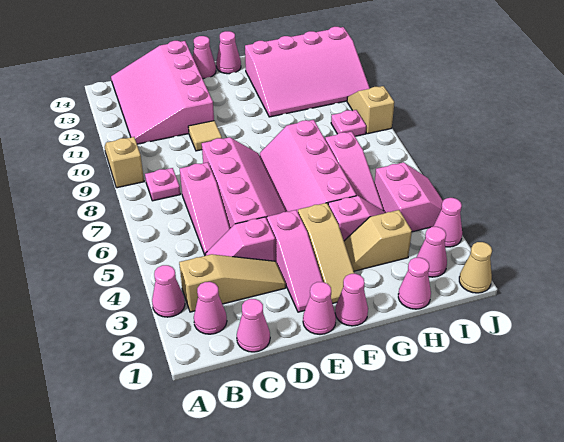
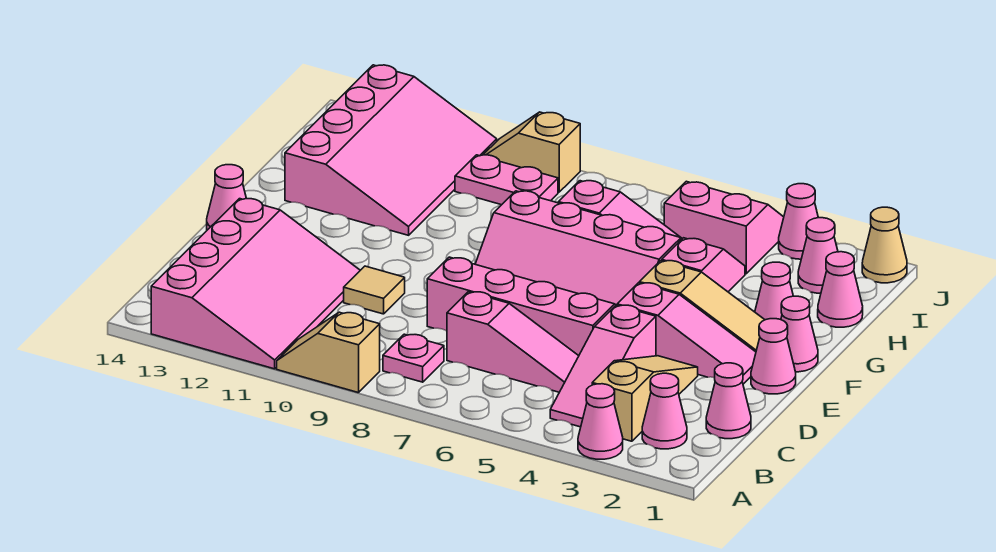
pink 3x4 slope [111,41,214,144] -> pink 3x4 slope turned to [151,199,360,369]
pink 1x2 slope [205,217,275,261] -> pink 1x3 slope [550,305,656,427]
pink 1x1 cone [216,31,241,74] -> pink 1x1 cone moved to [755,262,793,320]
tan 1x2 slope [344,210,412,271] -> none
pink 1x1 plate [331,110,366,136] -> pink 1x2 plate [455,155,558,205]

